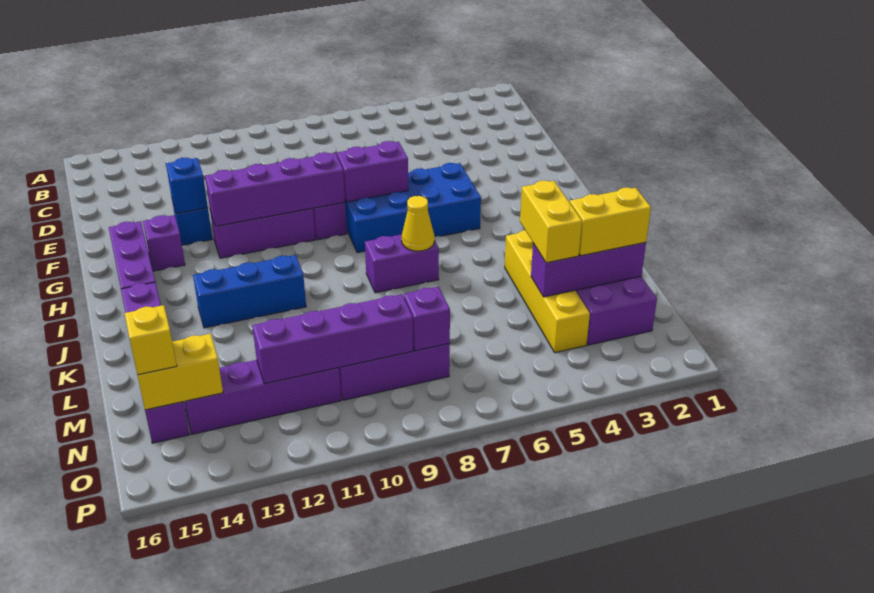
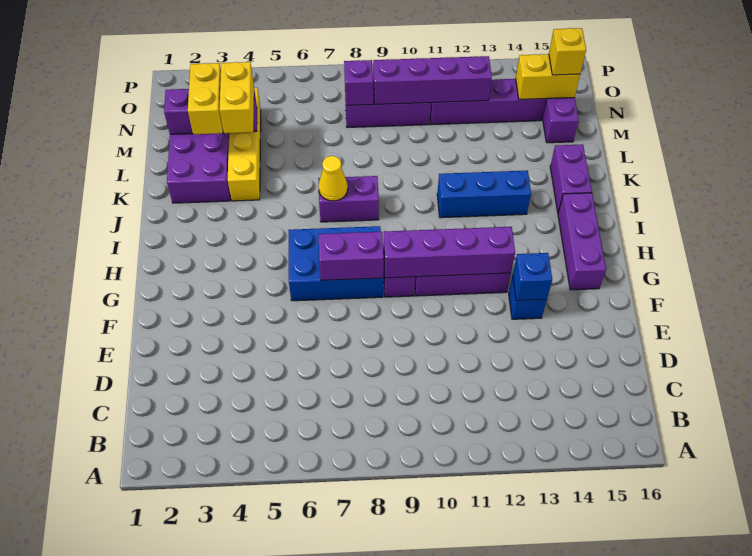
blue 2x4 brick [345,163,481,253] -> blue 2x3 brick [288,226,383,301]
purple 1x1 brick [143,215,185,271] -> none
yellow 1x2 brick [570,188,651,256] -> yellow 1x2 brick turned to [188,63,223,134]

